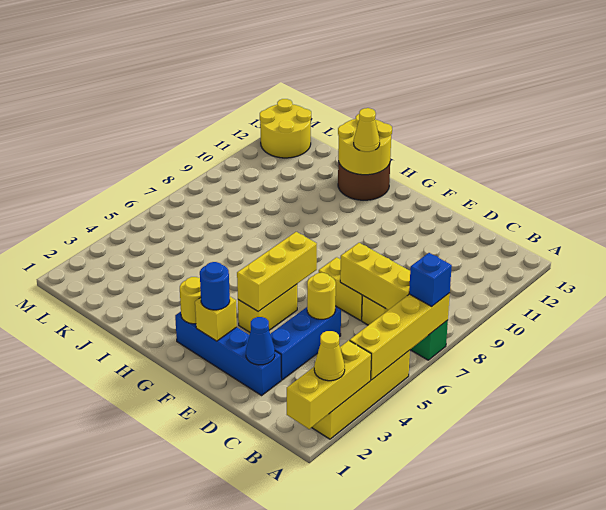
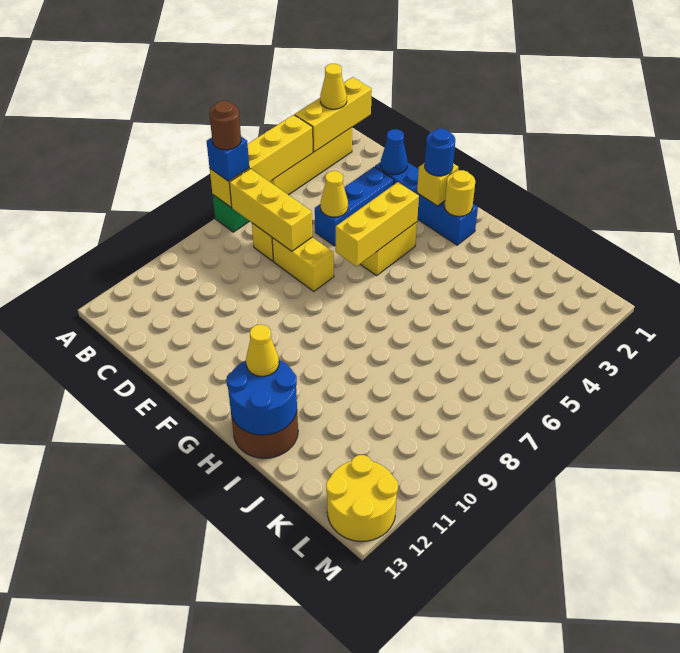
none -> brown 1x1 round brick [209,101,241,150]
yellow 1x1 round brick [307,273,336,319] -> yellow 1x1 cone [321,171,348,217]
yellow 2x2 round brick [338,114,392,175] -> blue 2x2 round brick [226,360,297,435]

